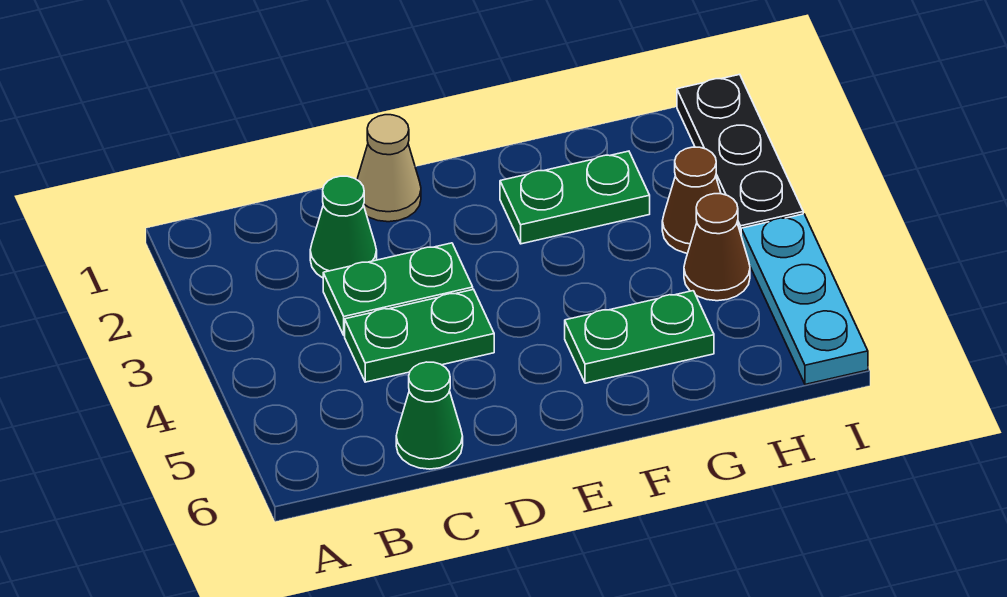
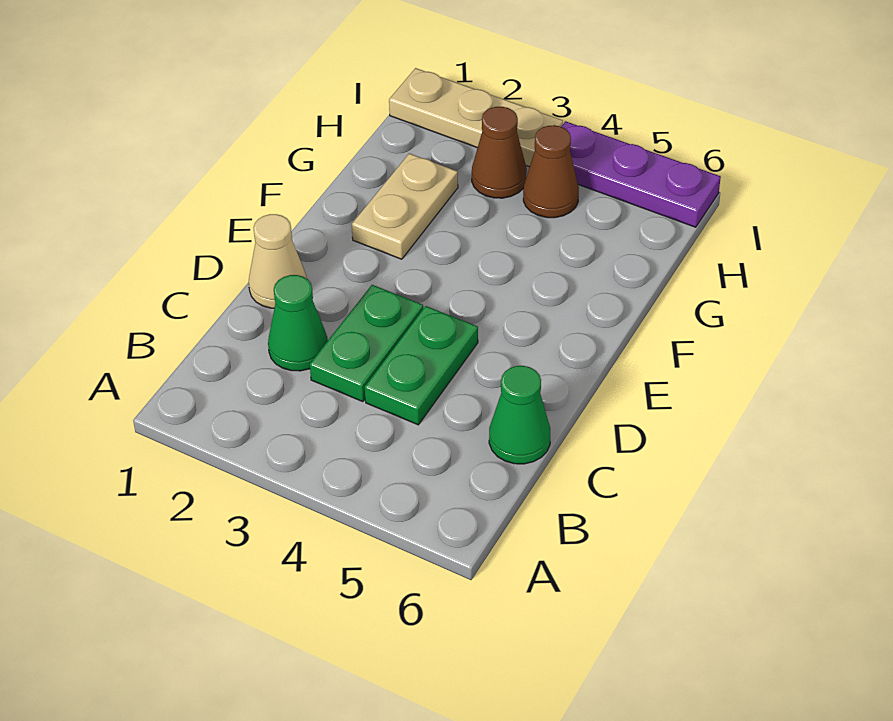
green 1x2 plate [500,151,650,244] -> tan 1x2 plate [352,153,458,259]
green 1x2 plate [565,291,714,383] -> none
black 1x3 plate [677,74,803,233] -> tan 1x3 plate [389,68,563,167]
cyan 1x3 plate [741,214,868,384] -> purple 1x3 plate [561,121,721,227]

